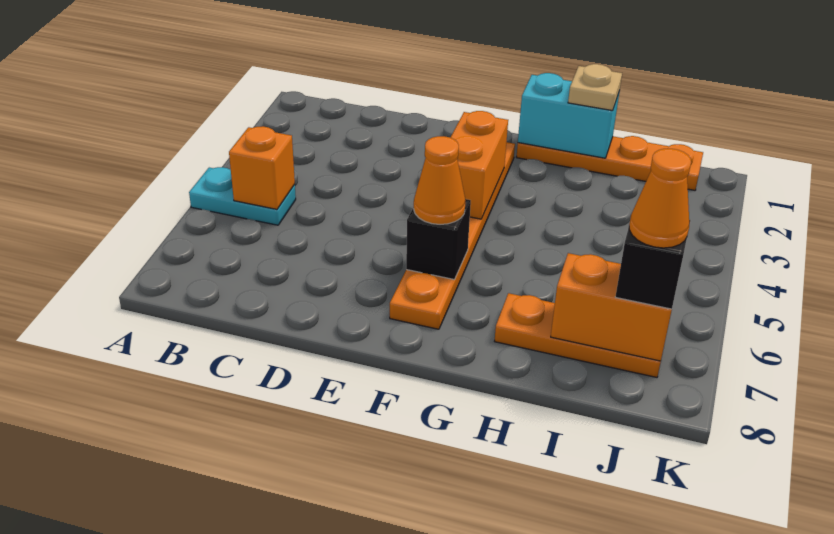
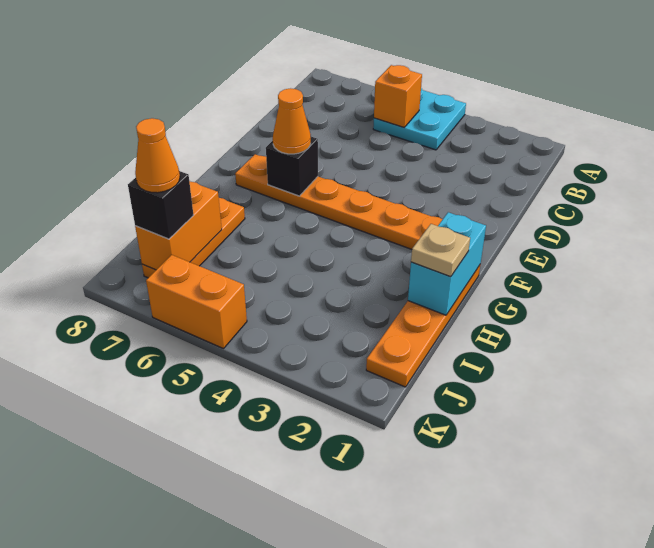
cyan 1x2 plate [189,167,296,225] -> cyan 2x2 plate [373,88,466,150]
orange 1x2 brick [450,111,508,219] -> orange 1x2 brick moved to [146,255,247,349]

